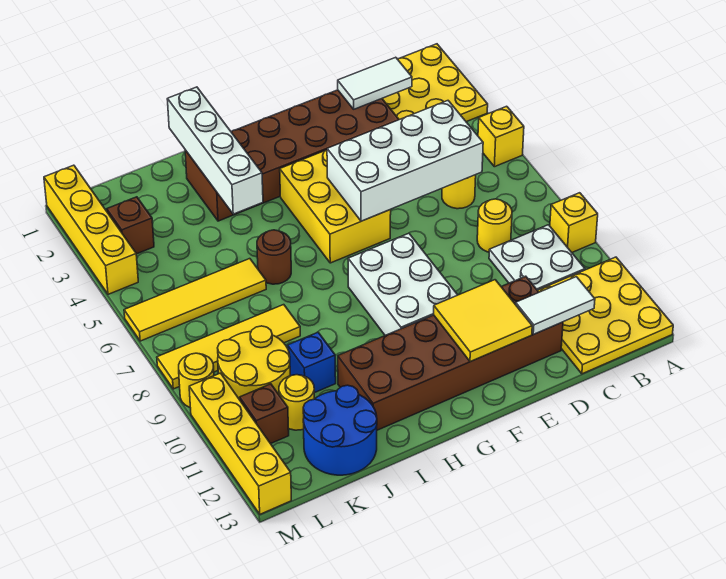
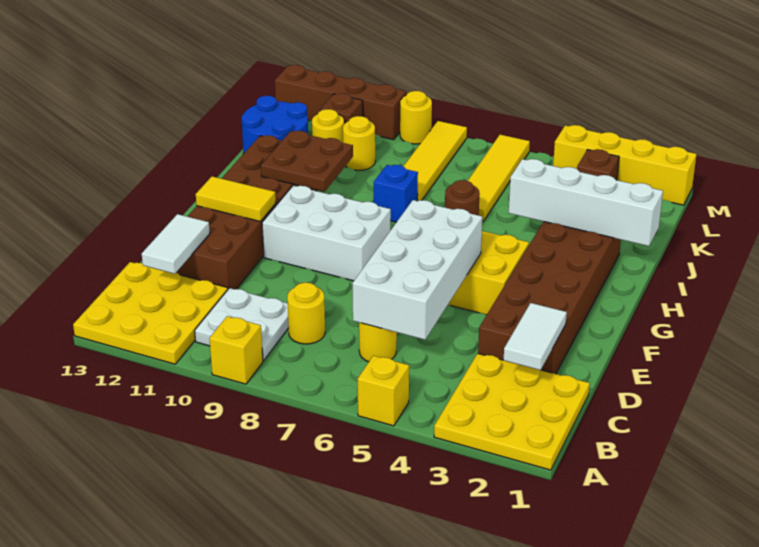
yellow 2x2 tile [434,280,532,362] -> yellow 1x2 tile [196,176,276,222]
none -> brown 2x2 plate [261,131,353,192]
blue 1x1 brick [288,332,336,393] -> blue 1x1 brick moved to [374,165,418,222]
yellow 2x2 round brick [218,326,290,400] -> yellow 1x1 round brick [343,116,375,170]
yellow 1x4 brick [189,373,291,514] -> brown 1x4 brick [275,65,406,140]

